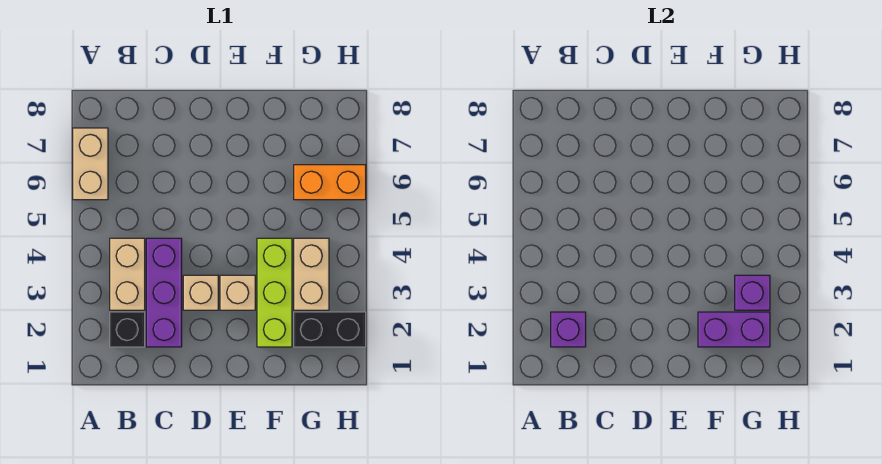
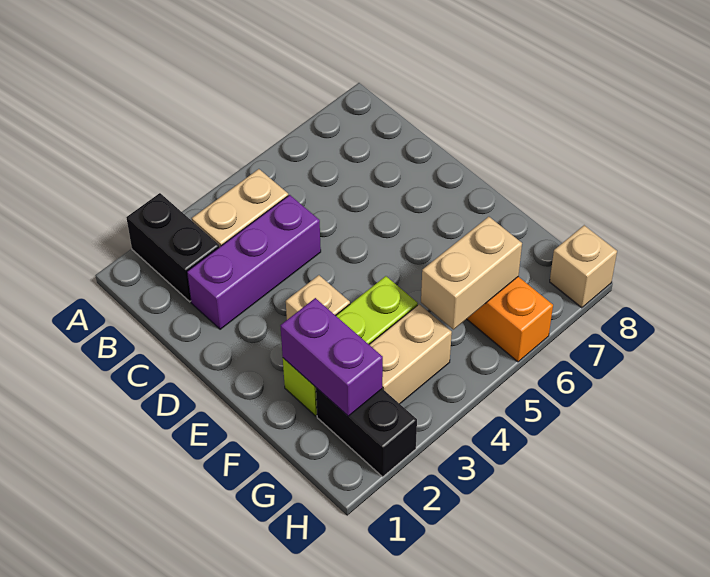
tan 1x2 brick [73,128,108,200] -> tan 1x2 brick moved to [421,217,522,329]
black 1x1 brick [110,312,145,347] -> black 1x2 brick [126,193,219,302]
purple 1x1 brick [551,312,586,347] -> none
tan 1x1 brick [183,275,218,310] -> tan 1x1 brick moved to [550,225,617,308]
purple 1x1 brick [735,275,770,310] -> none

